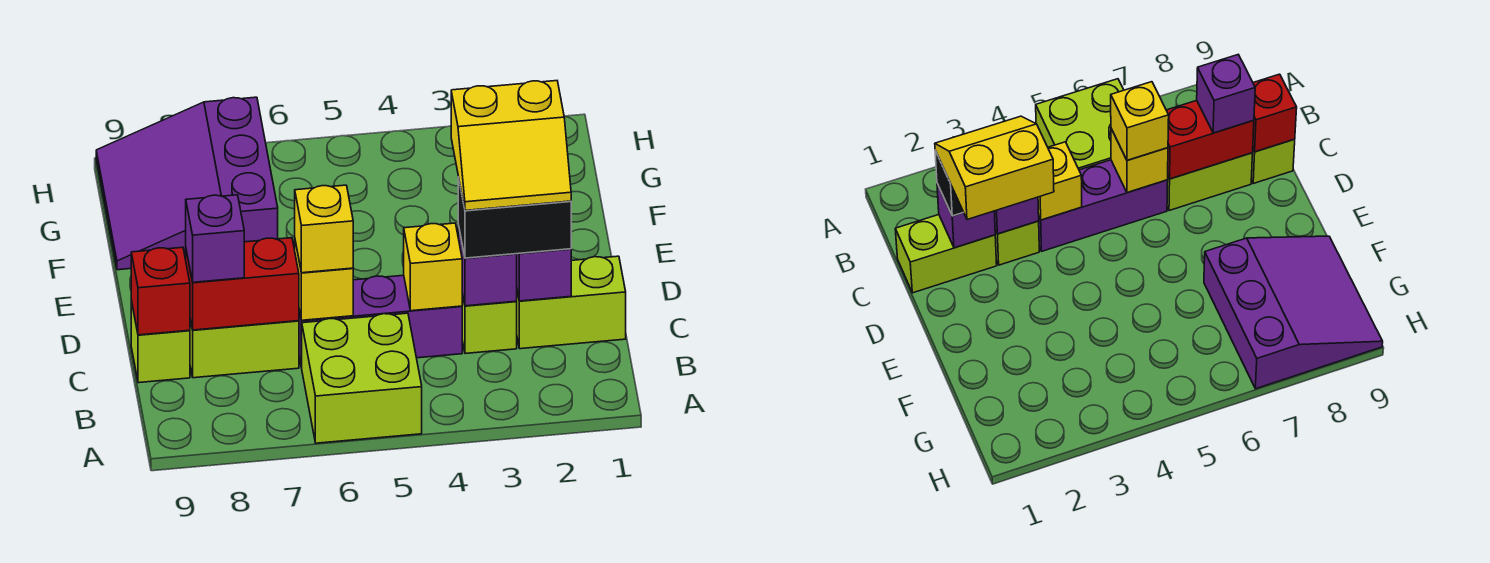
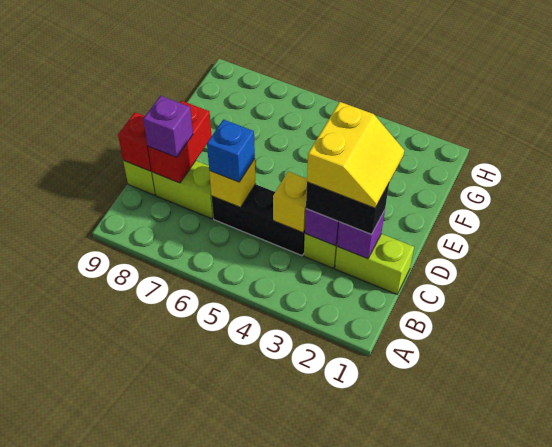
lime 2x2 brick [302,313,422,443] -> none
yellow 2x2 slope [451,81,571,211] -> yellow 2x2 slope turned to [307,102,404,208]
purple 1x3 brick [299,275,462,368] -> black 1x3 brick [212,184,305,255]
yellow 1x1 brick [295,185,353,273] -> blue 1x1 brick [207,120,255,182]
red 1x2 brick [186,238,299,330] -> red 1x2 brick turned to [148,101,212,183]
purple 3x3 slope [96,97,278,270] -> none

